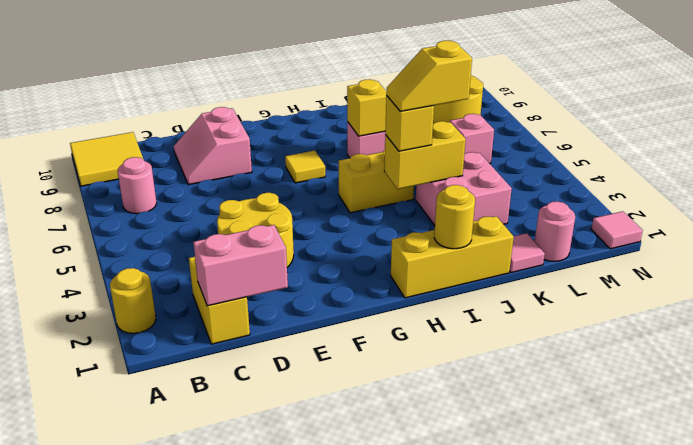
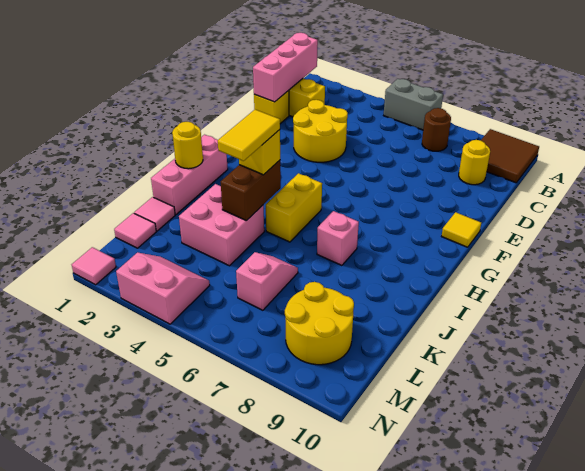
yellow 1x1 round brick [110,268,156,333] -> yellow 1x1 round brick moved to [459,140,490,185]
none -> grey 1x2 brick [384,79,443,130]
yellow 2x2 tile [70,132,144,186] -> brown 2x2 tile [481,129,539,183]
pink 1x1 round brick [118,157,157,214] -> brown 1x1 round brick [422,108,451,151]
pink 1x2 brick [193,225,288,306] -> pink 1x3 brick [253,33,318,102]
pink 2x2 slope [174,107,252,185] -> pink 2x2 slope moved to [116,252,210,324]
yellow 1x1 tile [285,151,325,183] -> yellow 1x1 tile moved to [442,212,481,247]
yellow 1x3 brick [391,216,514,298] -> pink 1x3 brick [151,135,228,215]
yellow 1x2 brick [384,121,466,189] -> brown 1x2 brick [221,160,281,221]
yellow 1x2 slope [386,41,472,111] -> yellow 1x2 tile [218,110,280,161]
yellow 1x1 brick [347,79,387,136] -> yellow 1x1 brick moved to [254,90,289,124]
pink 1x1 round brick [535,201,575,261] -> pink 1x1 tile [114,213,156,248]

